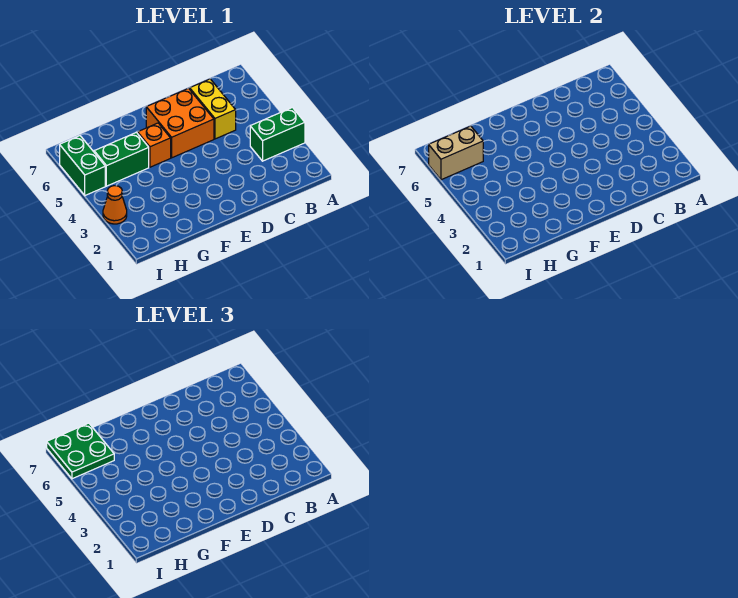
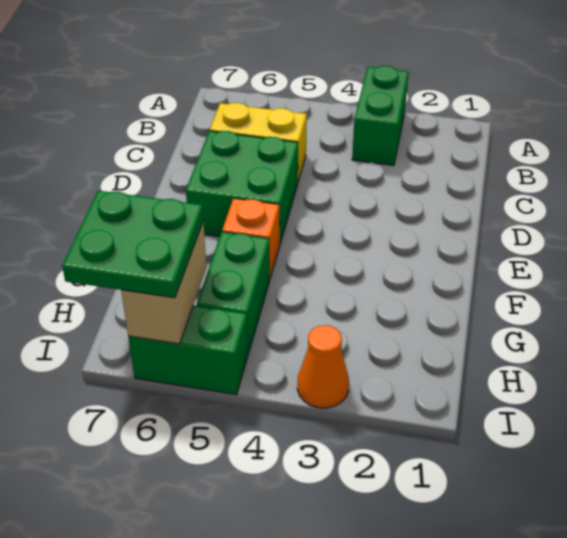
orange 2x2 brick [146,88,214,158] -> green 2x2 brick [186,131,298,244]

